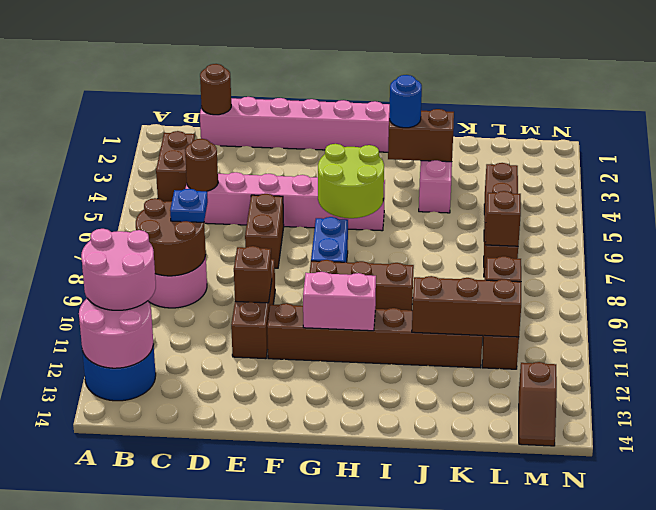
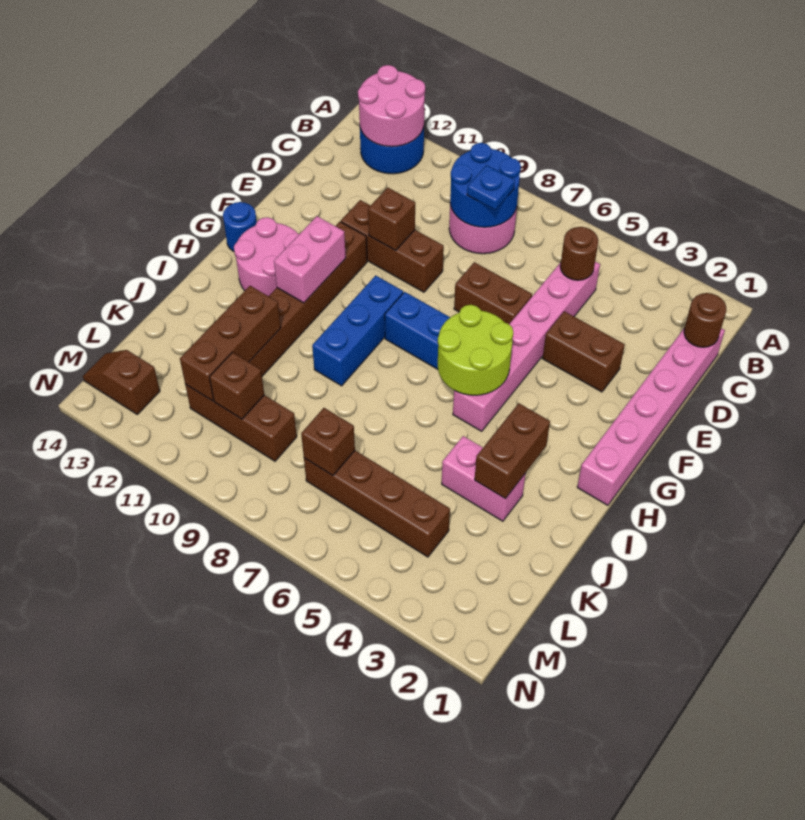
pink 2x2 round brick [81,229,156,310] -> pink 2x2 round brick moved to [234,217,299,296]
brown 1x2 brick [156,131,195,202] -> brown 1x2 brick moved to [542,311,625,392]
brown 2x2 round brick [136,198,206,276] -> blue 2x2 round brick [450,143,521,227]
brown 1x3 brick [310,260,414,310] -> blue 1x3 brick [312,275,403,386]
blue 1x1 round brick [389,75,422,128] -> blue 1x1 round brick moved to [223,202,257,251]

